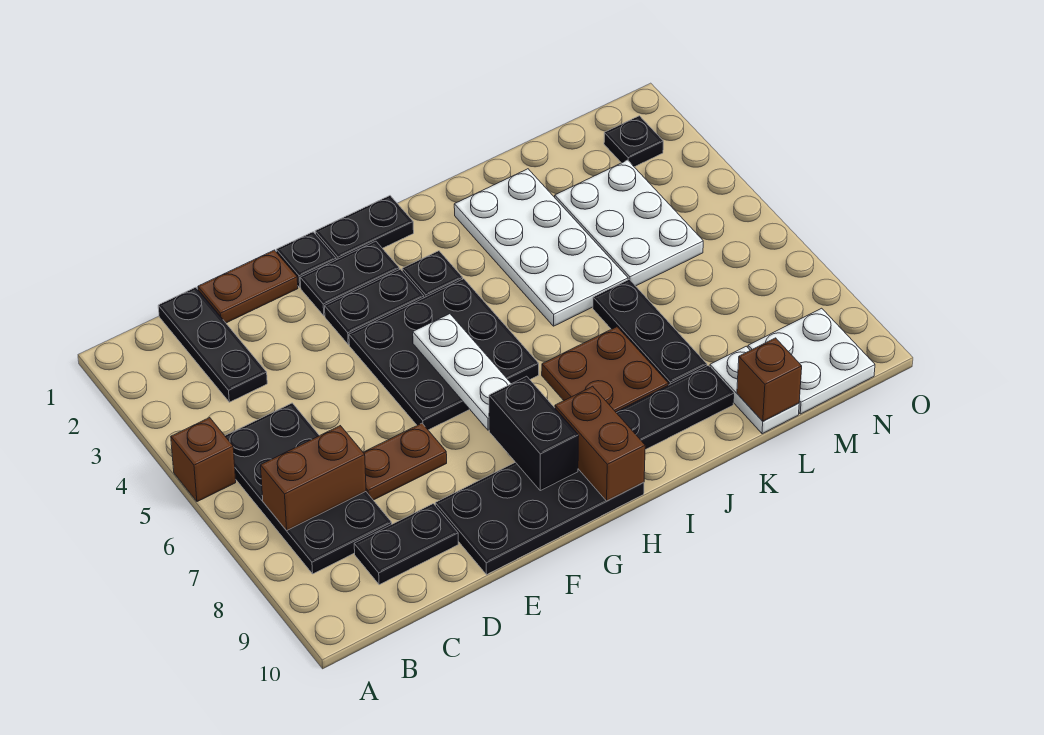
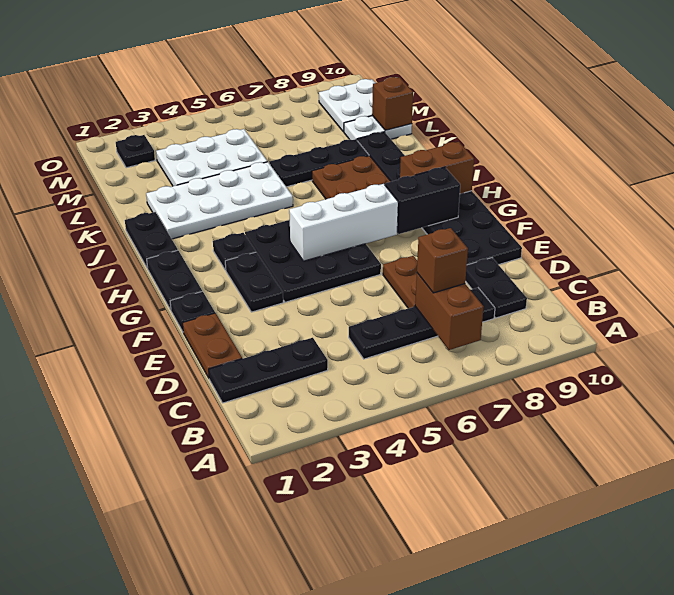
brown 1x1 brick [171,418,236,502] -> brown 1x1 brick moved to [417,228,468,293]
black 2x4 plate [225,403,392,574] -> black 1x4 plate [349,288,495,359]
black 1x2 plate [300,241,399,316] -> black 1x2 plate moved to [125,212,178,268]
white 1x3 plate [413,314,511,430] -> white 1x3 brick [289,184,398,261]

